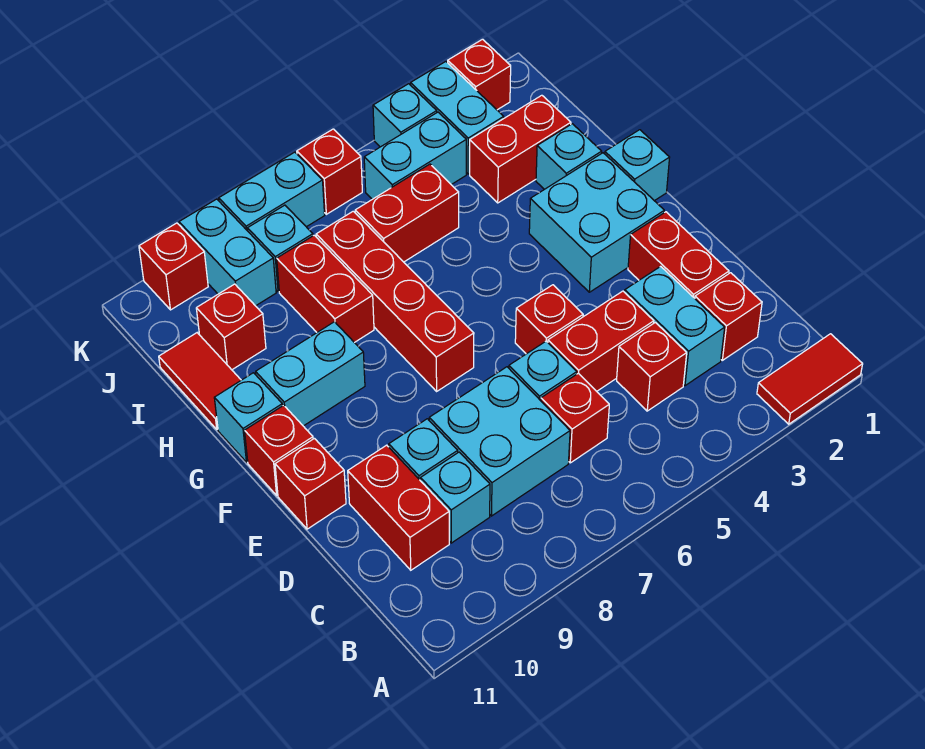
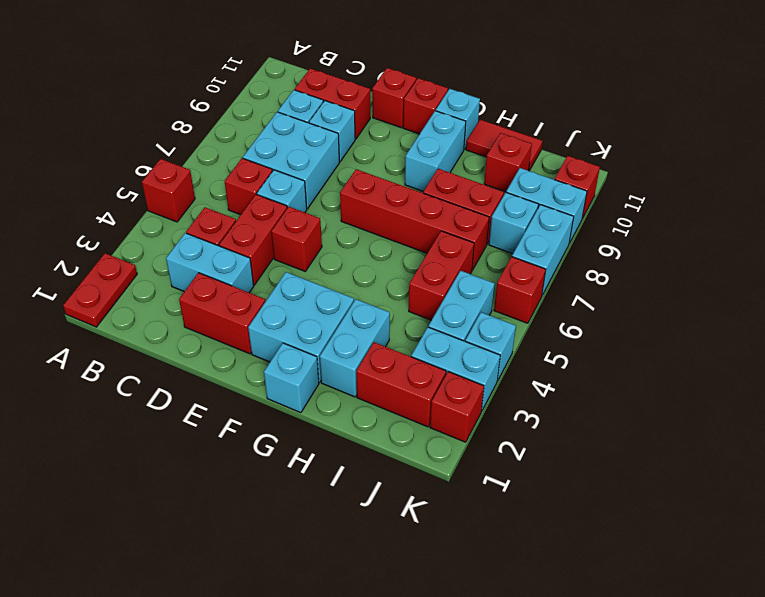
red 1x2 tile [757,334,863,424] -> red 1x2 plate [63,253,137,327]
red 1x1 brick [695,273,762,360] -> red 1x1 brick moved to [142,159,195,222]
cyan 1x1 brick [536,124,602,189] -> cyan 1x2 brick [320,299,390,397]
red 1x2 brick [470,95,571,203] -> red 1x2 brick turned to [356,342,446,427]

